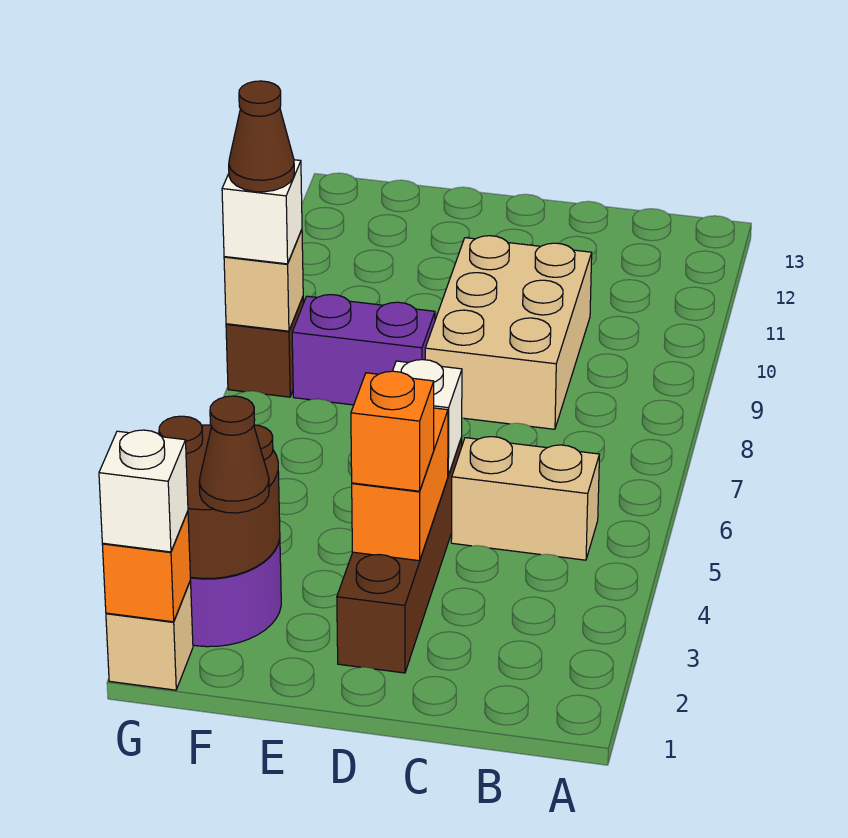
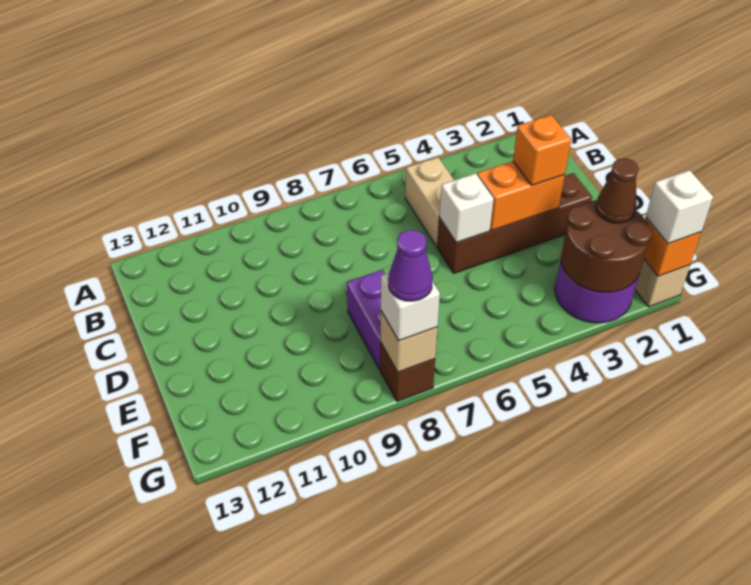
tan 2x3 brick [425,236,592,429] -> none
brown 1x1 cone [229,81,294,192] -> purple 1x1 cone [388,230,433,301]

